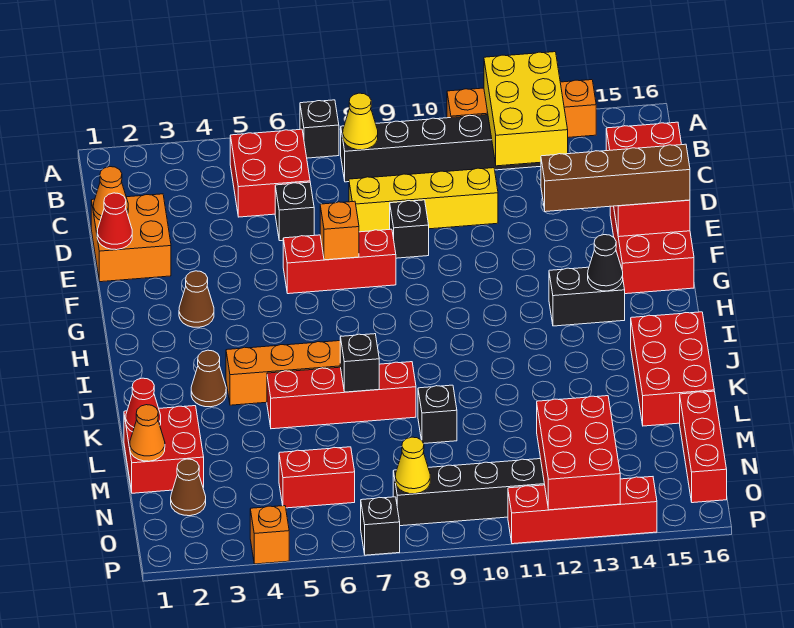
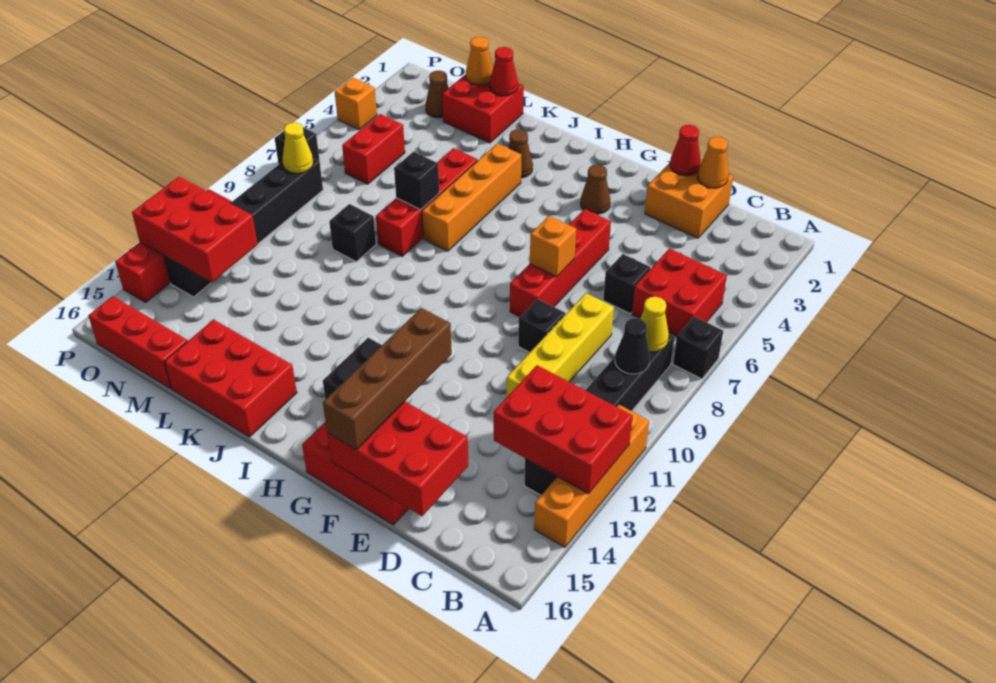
yellow 2x3 brick [484,52,568,166] -> red 2x3 brick [494,365,633,494]
red 1x3 brick [283,229,396,294] -> red 1x4 brick [510,209,611,317]
black 1x1 cone [588,235,623,291] -> black 1x1 cone moved to [615,318,650,374]

